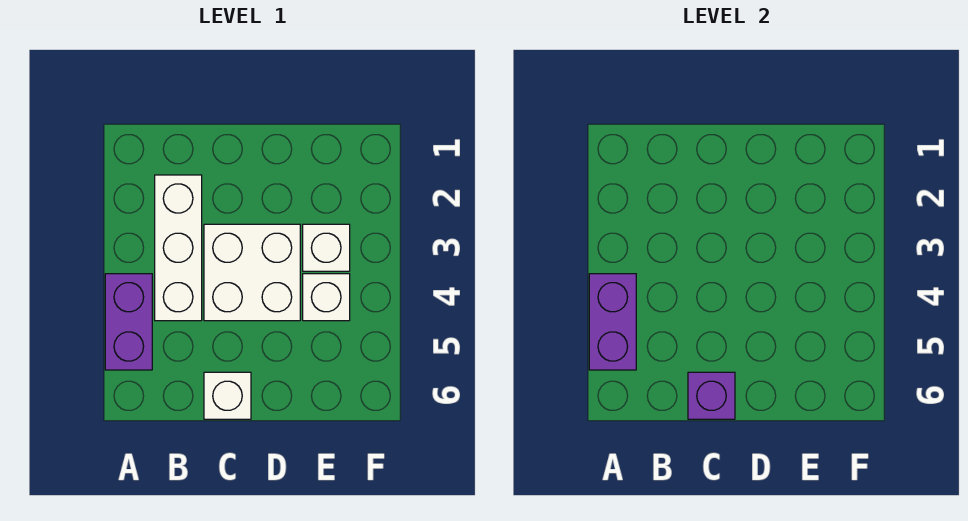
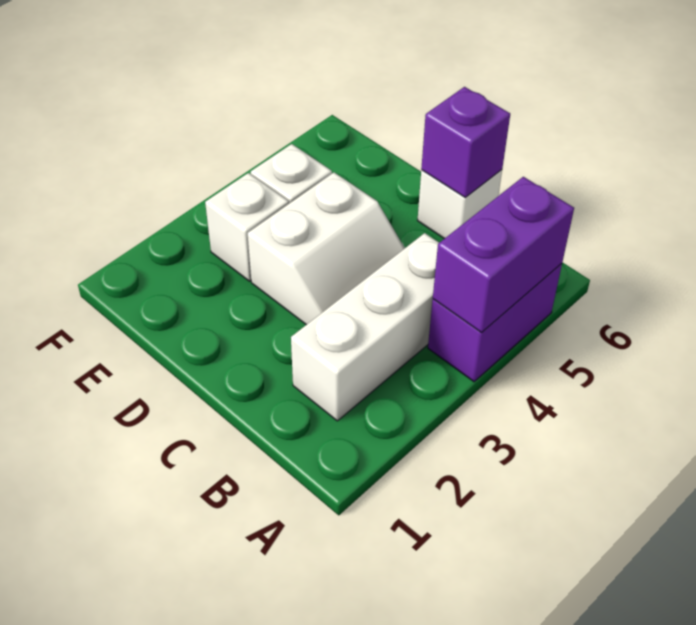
white 2x2 brick [204,224,300,321] -> white 2x2 slope [248,173,405,325]

